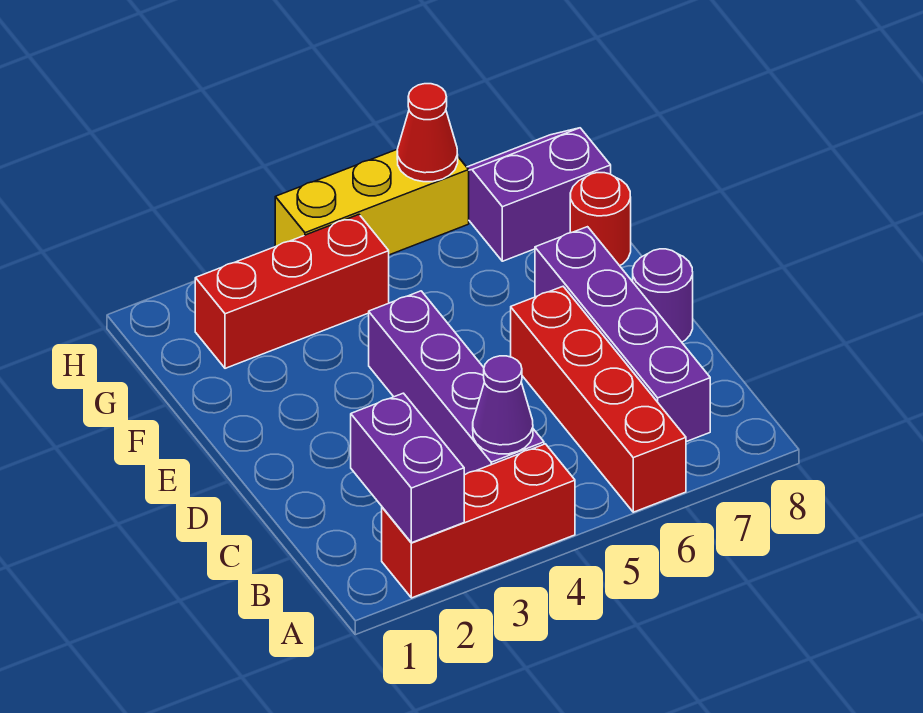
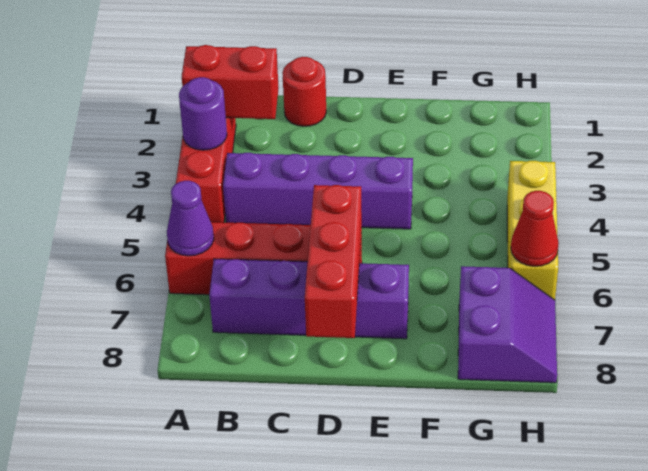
purple 1x2 brick [351,393,464,543] -> red 1x2 brick [182,45,279,119]
purple 1x1 cone [473,356,533,454] -> purple 1x1 cone moved to [167,181,214,256]
purple 1x1 round brick [633,249,693,342] -> purple 1x1 round brick moved to [179,77,227,150]
red 1x1 round brick [570,173,631,266] -> red 1x1 round brick moved to [282,57,326,126]
red 1x3 brick [195,215,389,368] -> red 1x3 brick moved to [305,185,362,338]

